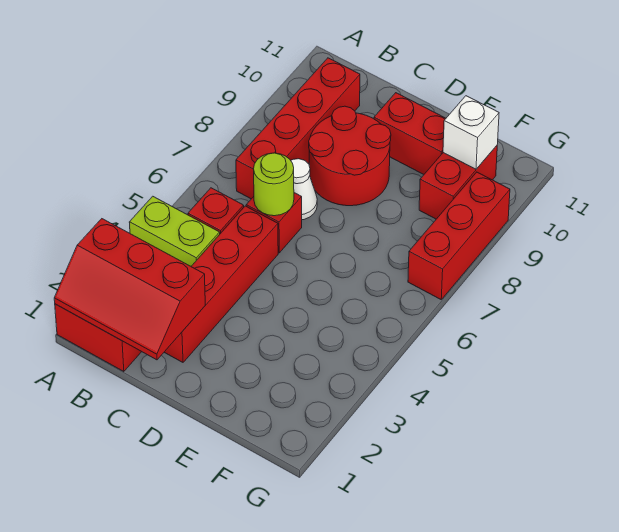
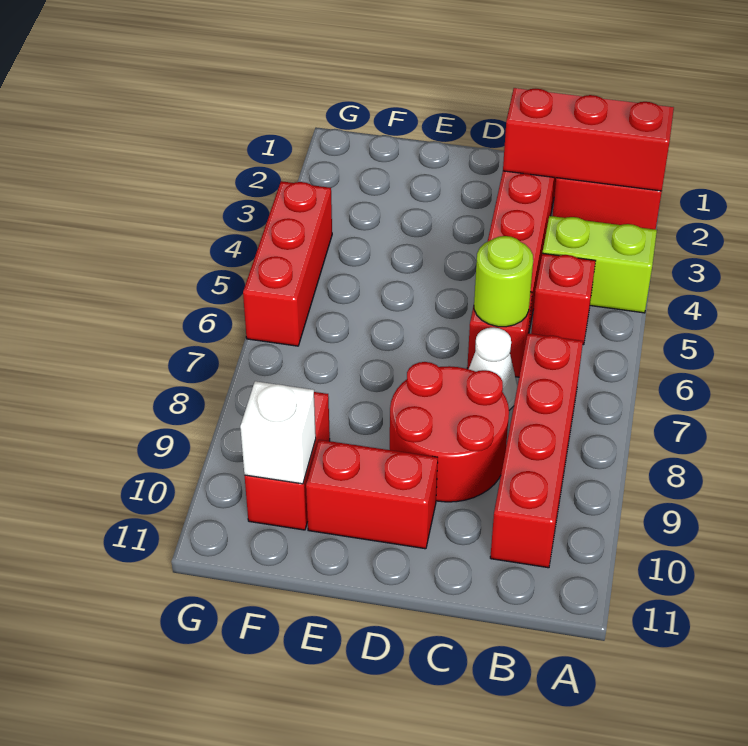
red 1x3 brick [408,172,510,299] -> red 1x3 brick moved to [243,181,332,346]

